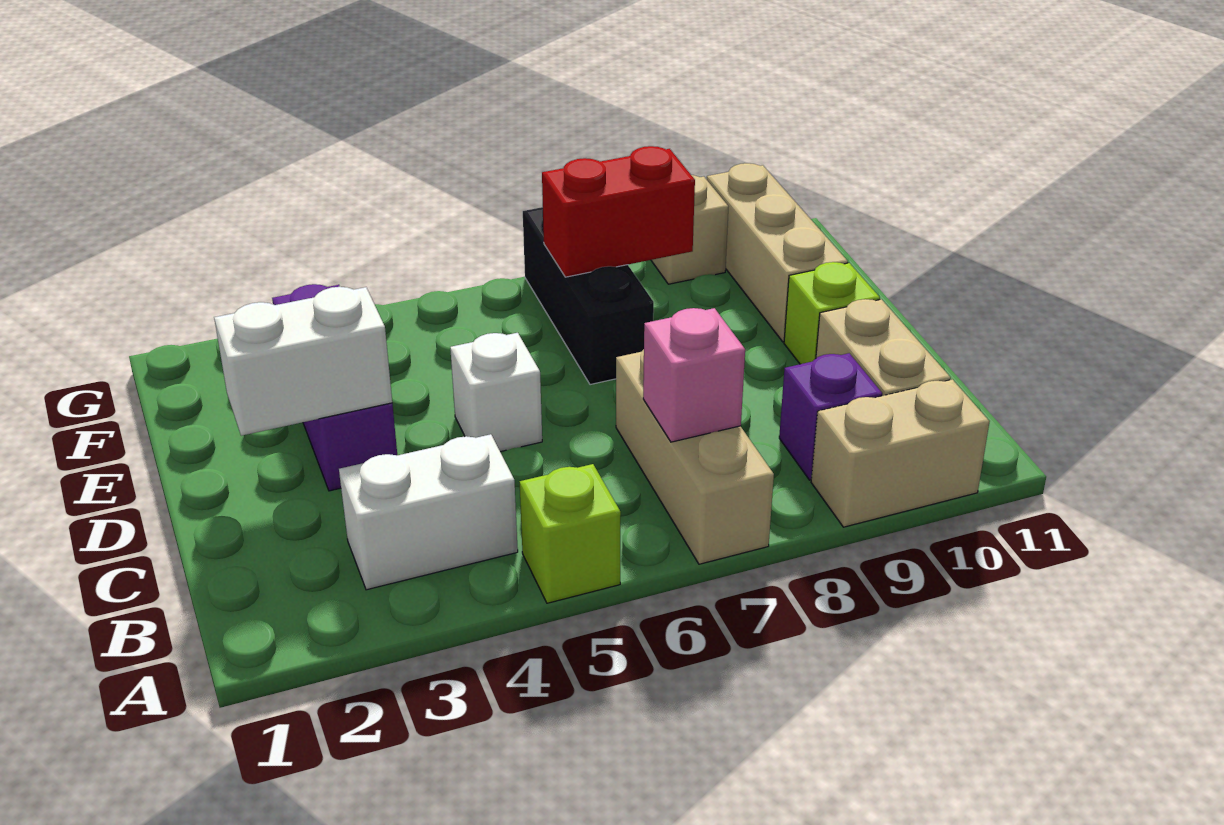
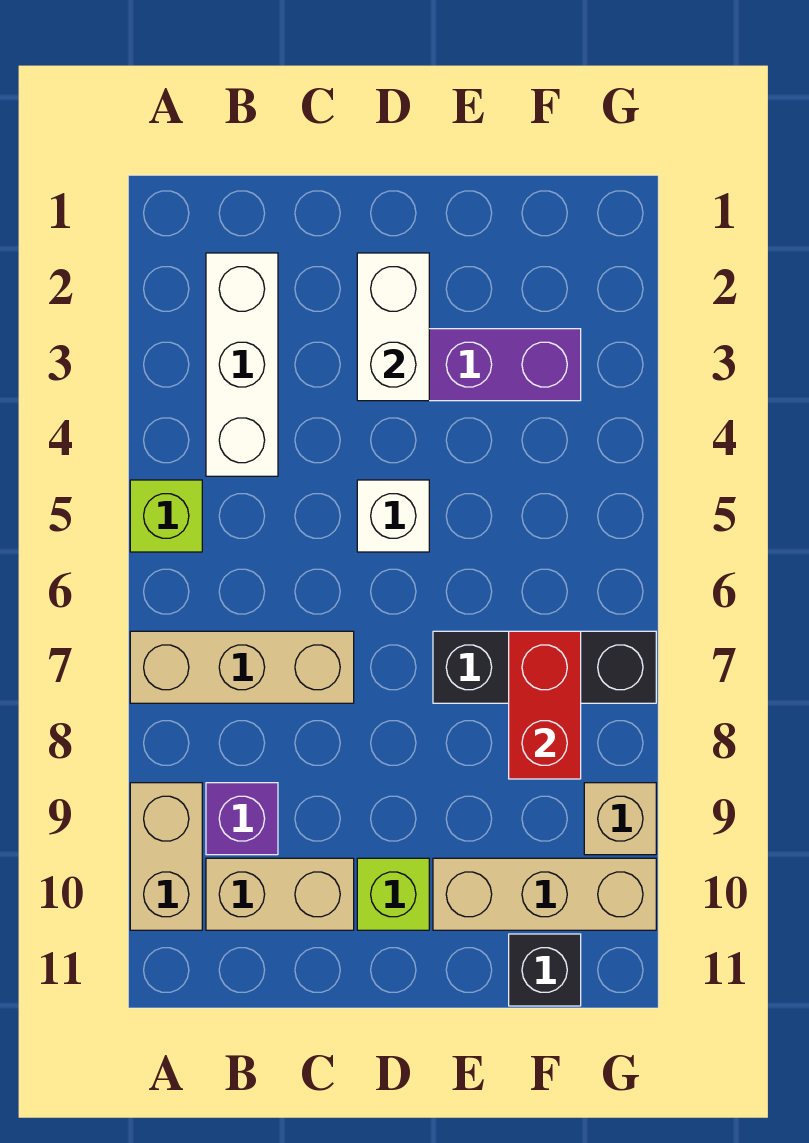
white 1x2 brick [339,434,518,590] -> white 1x3 brick [206,253,278,476]
pink 1x1 brick [643,308,745,442] -> none
none -> black 1x1 brick [509,934,581,1006]

